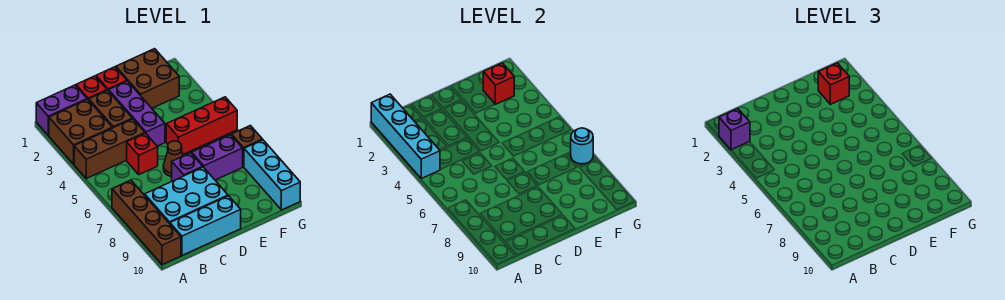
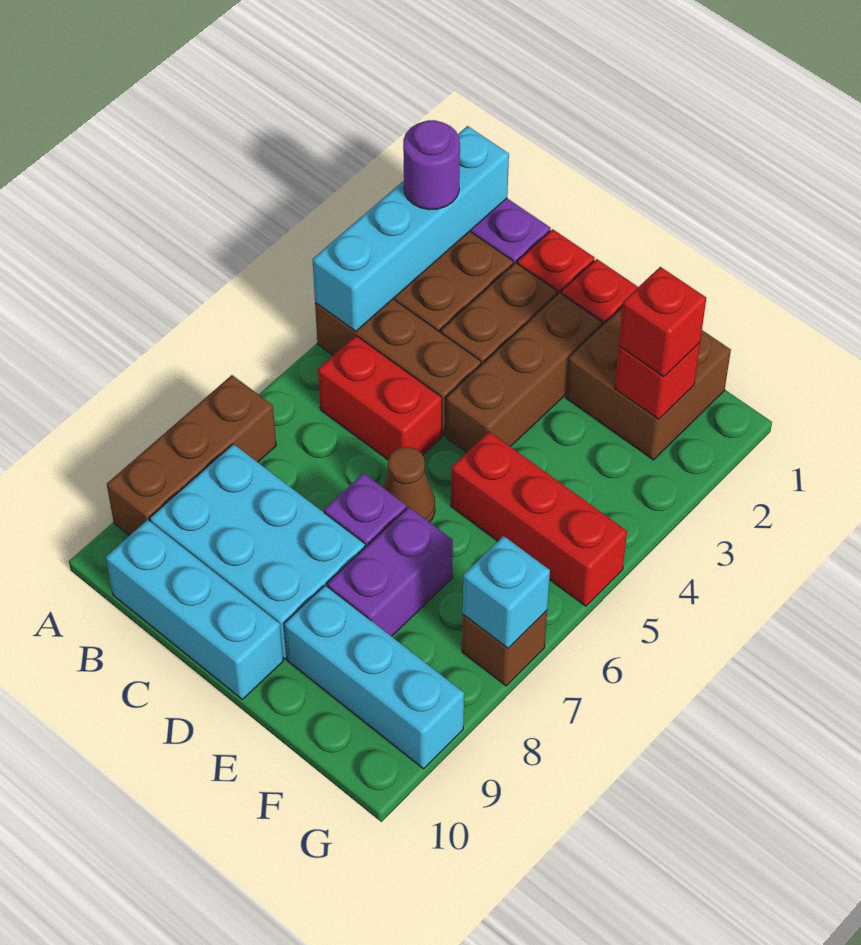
purple 1x1 brick [719,108,750,150] -> purple 1x1 round brick [403,120,460,210]
brown 1x4 brick [112,180,181,265] -> brown 1x3 brick [107,375,276,536]
red 1x1 brick [127,133,158,175] -> red 1x2 brick [318,336,442,460]
purple 1x3 brick [109,81,165,146] -> brown 1x3 brick [446,293,602,453]
purple 1x2 brick [192,135,243,180] -> purple 1x2 brick turned to [327,507,453,636]
cyan 1x1 round brick [571,128,593,164] -> cyan 1x1 brick [463,536,550,648]
cyan 1x3 brick [244,140,300,210] -> cyan 1x3 brick turned to [284,585,464,769]

